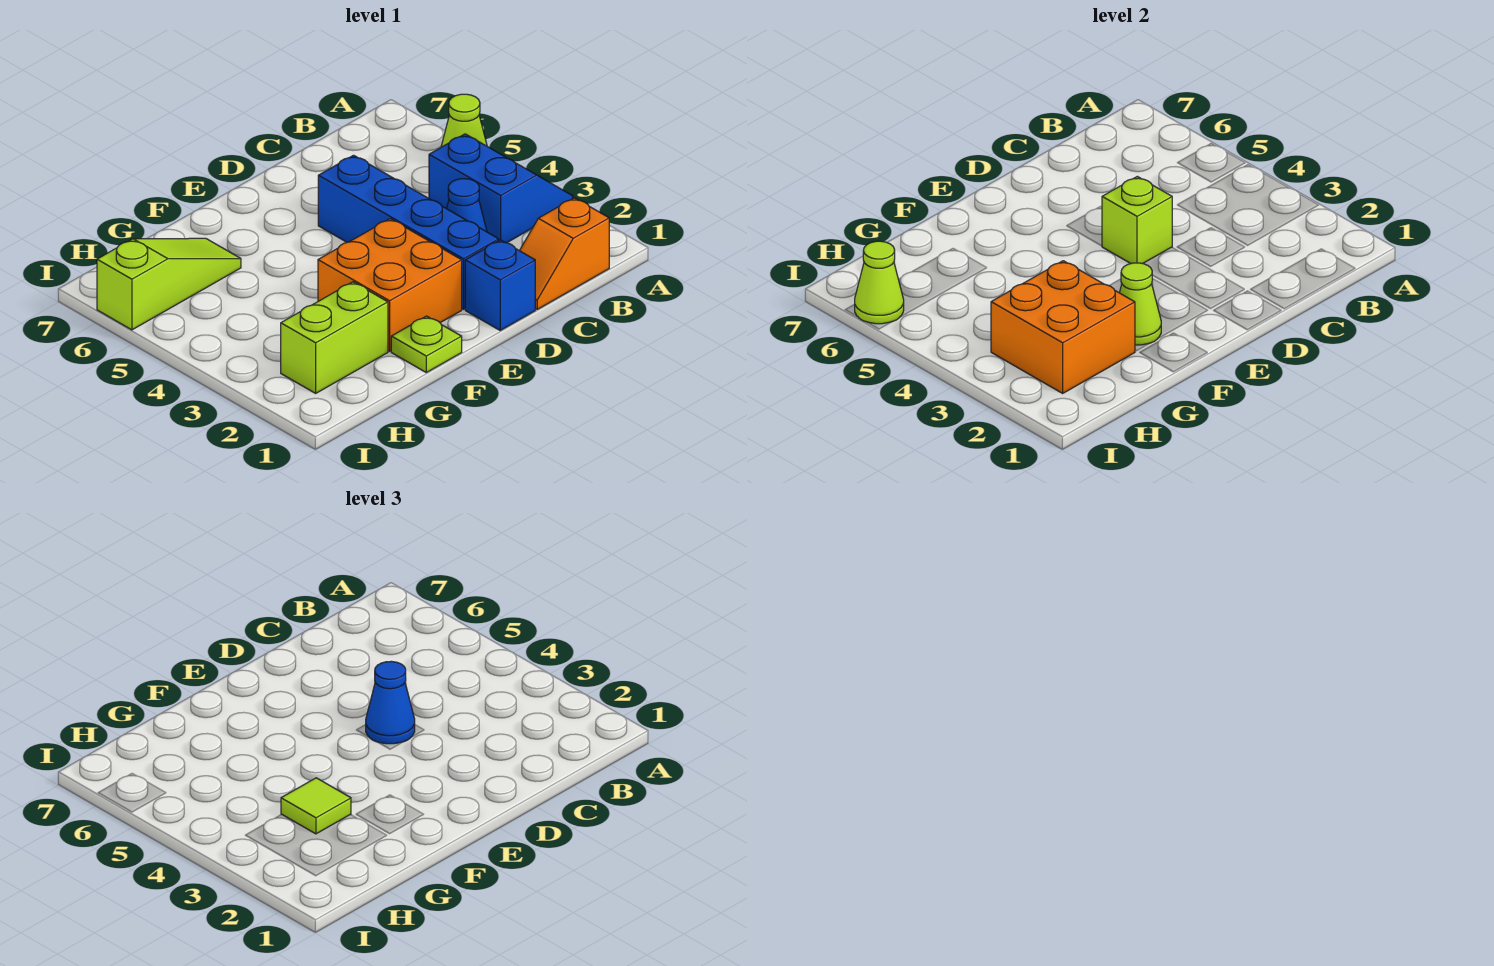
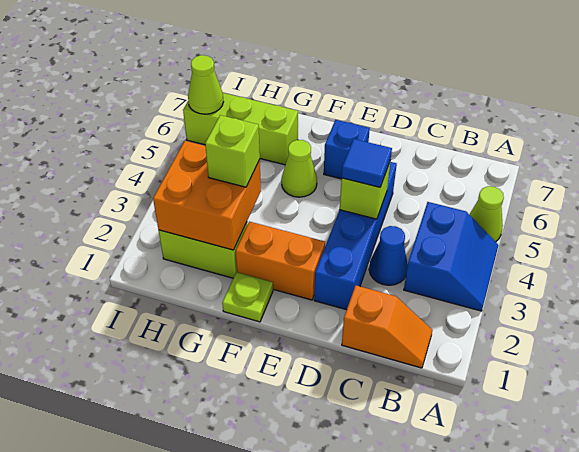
orange 1x2 slope [519,198,609,309] -> orange 1x2 slope turned to [342,286,432,368]
blue 1x1 brick [465,240,535,330] -> blue 1x1 brick moved to [324,120,370,179]
blue 1x1 cone [366,661,415,744] -> blue 1x1 tile [342,139,392,187]
orange 2x2 brick [318,219,462,351] -> orange 1x2 brick [236,222,325,300]
lime 1x1 cone [1120,263,1161,345] -> lime 1x1 cone moved to [281,140,317,197]
lime 1x1 tile [281,778,351,834] -> lime 1x1 brick [205,115,260,187]
lime 1x3 slope [97,238,241,330] -> lime 1x3 brick [183,93,298,165]

